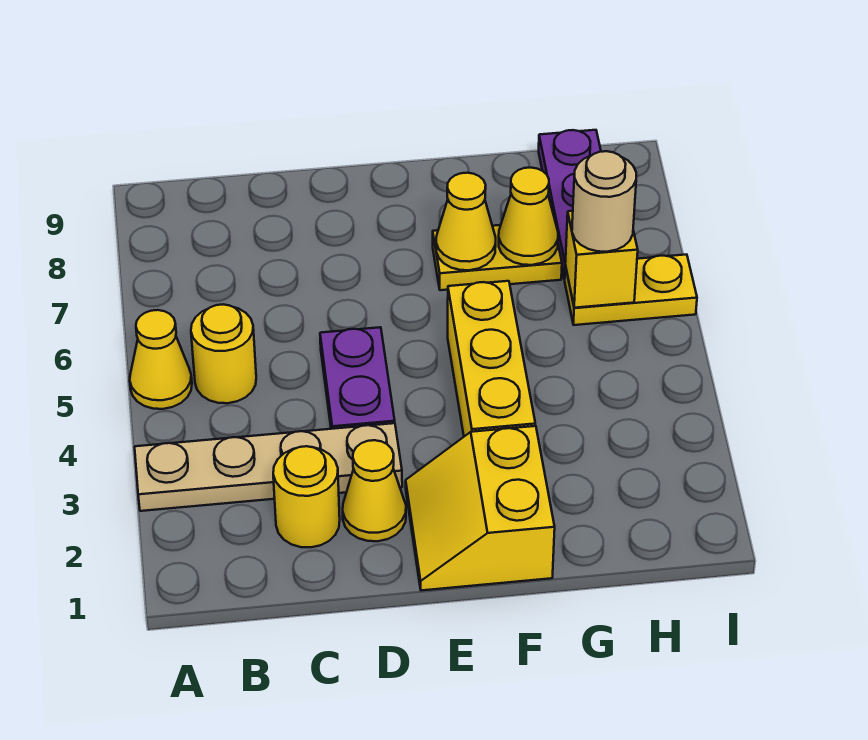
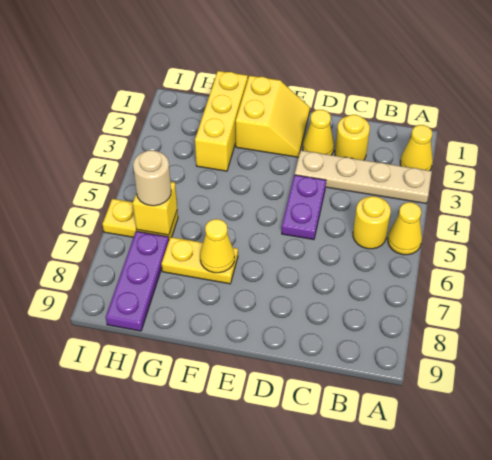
yellow 1x3 brick [448,281,535,436] -> yellow 1x3 brick moved to [195,71,248,171]
yellow 1x1 cone [499,168,558,265] -> yellow 1x1 cone moved to [400,125,433,171]

